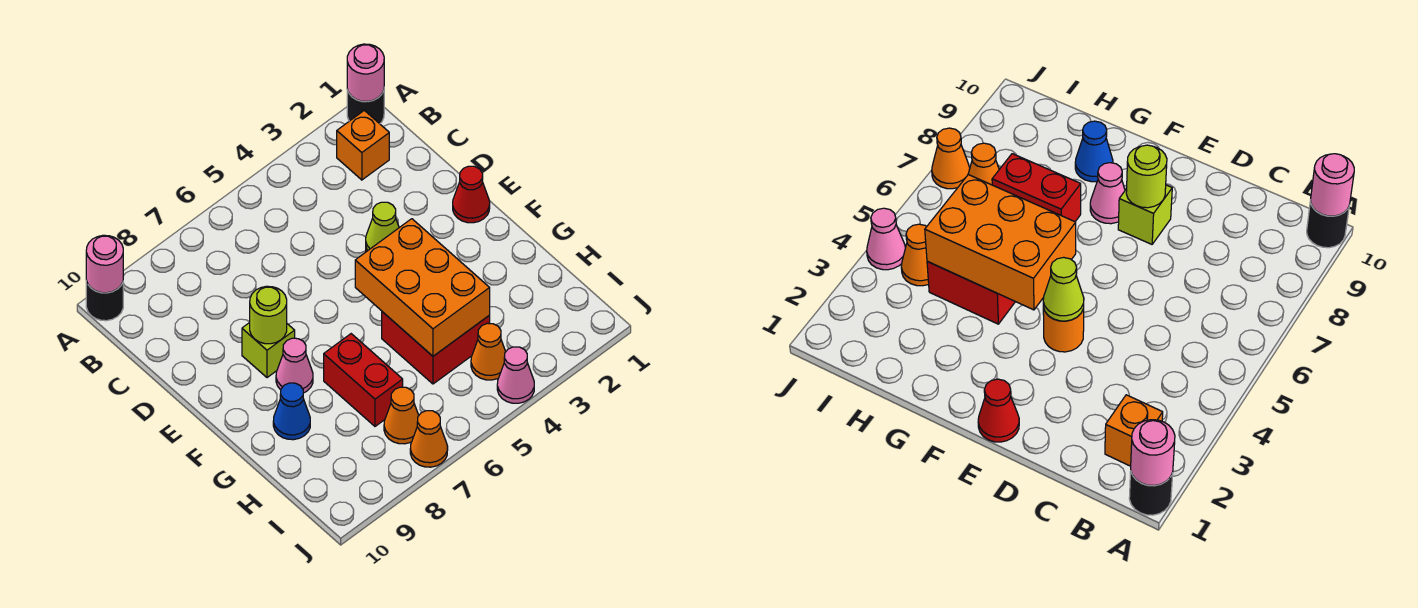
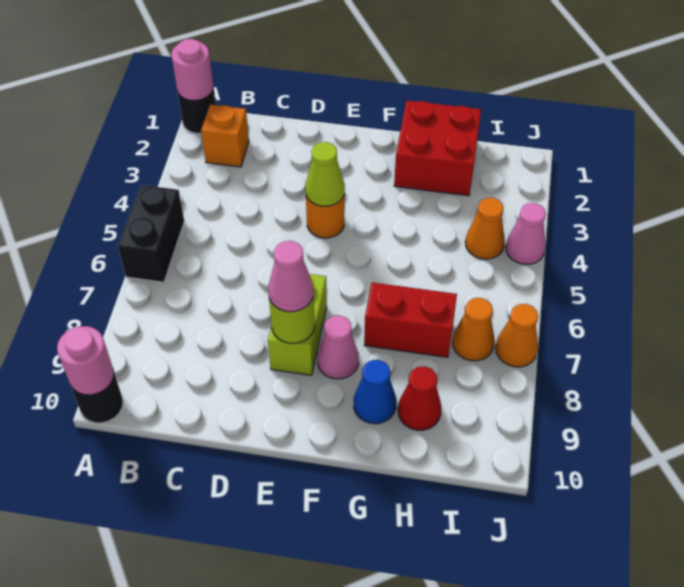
none -> black 1x2 brick [118,185,184,282]
red 1x1 cone [453,166,490,223] -> red 1x1 cone moved to [398,366,441,430]
lime 1x1 brick [242,323,295,378] -> lime 1x2 brick [268,274,327,375]
none -> pink 1x1 cone [268,241,313,312]
orange 2x3 brick [355,219,490,356] -> none
red 2x2 brick [382,312,490,384] -> red 2x2 brick moved to [394,100,481,196]

